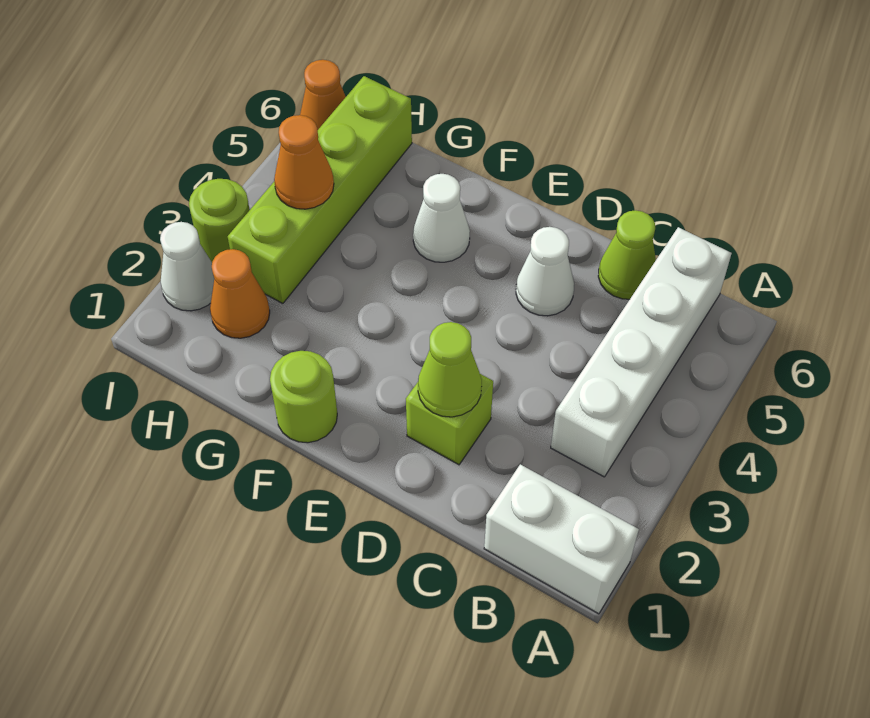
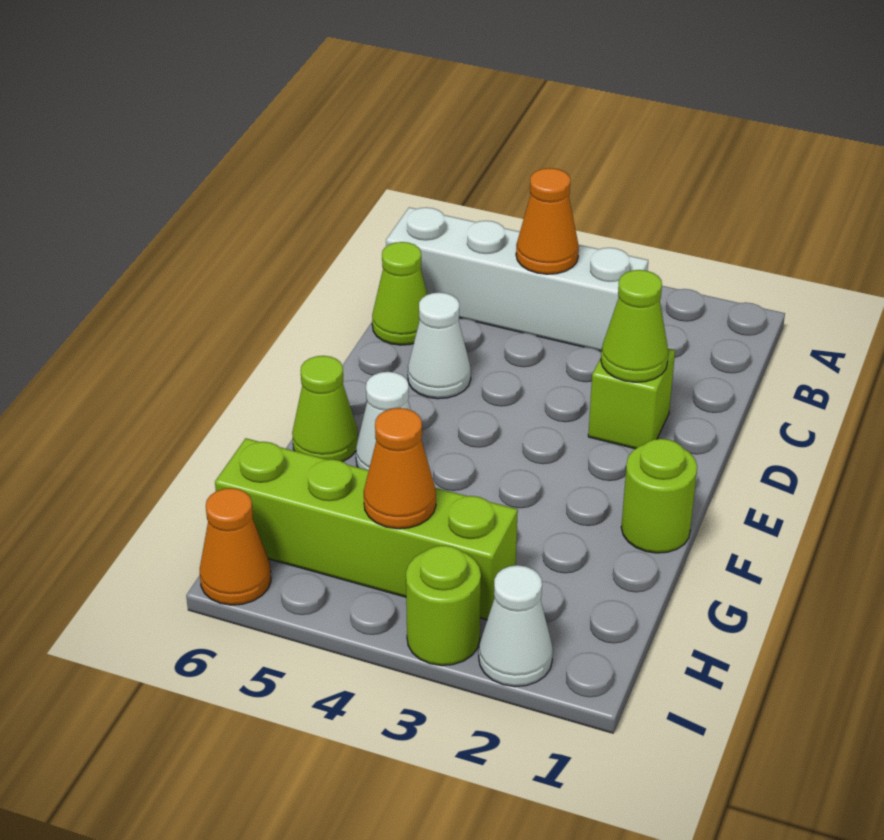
white 1x2 brick [484,464,639,614] -> none
none -> lime 1x1 cone [292,356,358,462]
orange 1x1 cone [210,249,270,338] -> orange 1x1 cone moved to [516,168,579,274]

